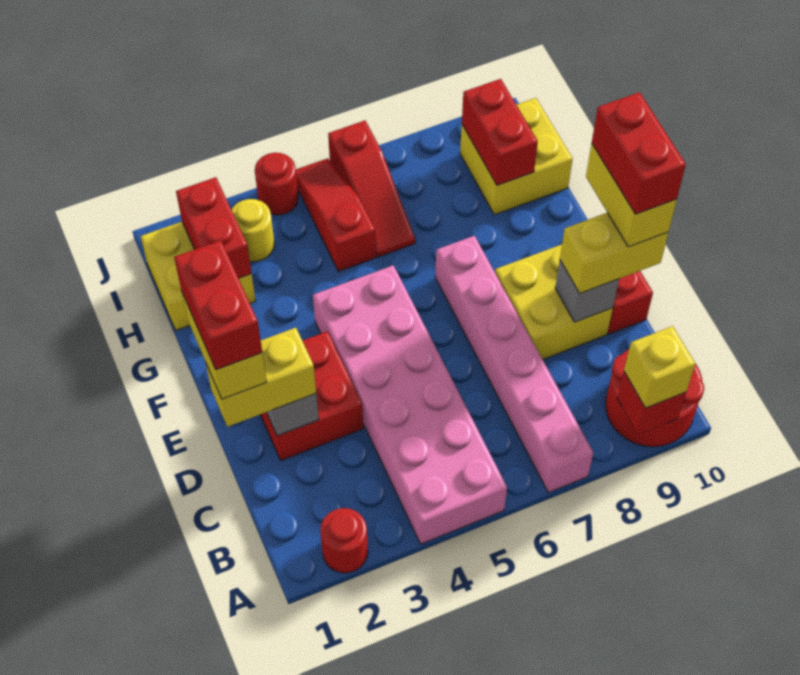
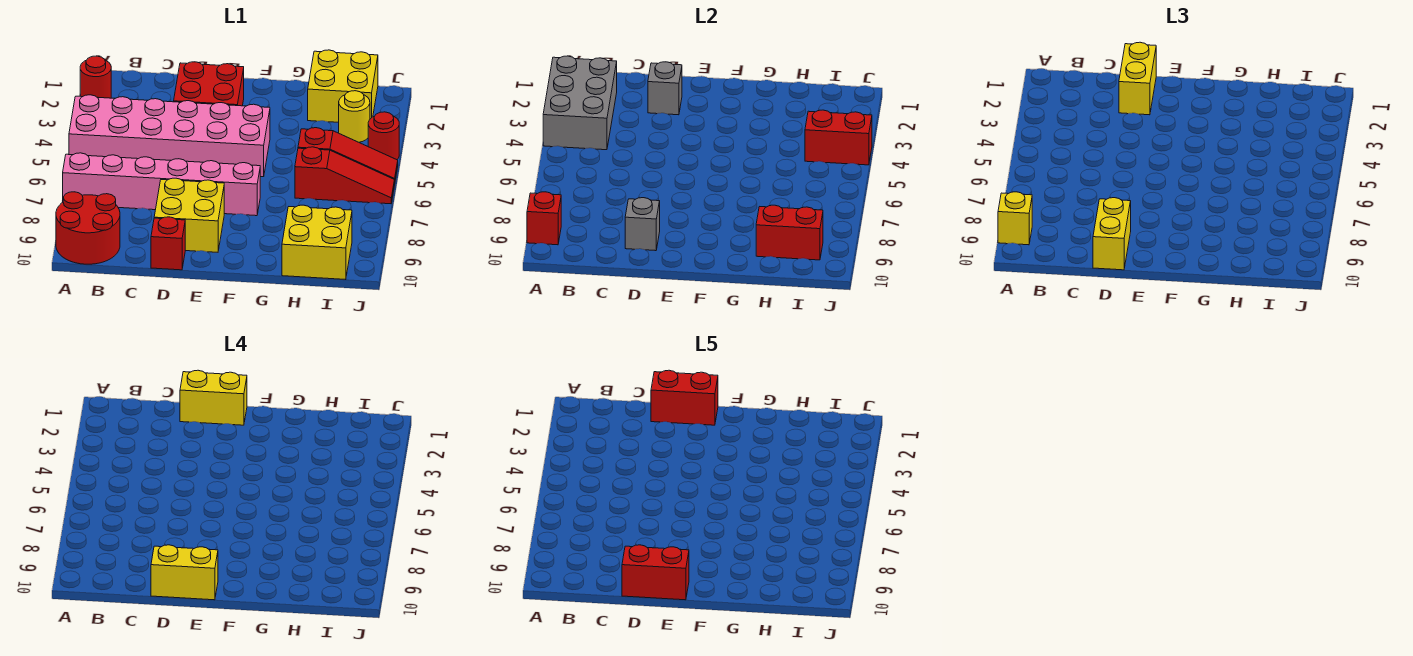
none -> grey 2x3 brick [543,56,617,150]
red 1x2 brick [176,177,252,278] -> red 1x2 brick moved to [805,110,872,165]
red 1x3 slope [328,121,415,257] -> red 1x3 slope turned to [295,147,395,204]

